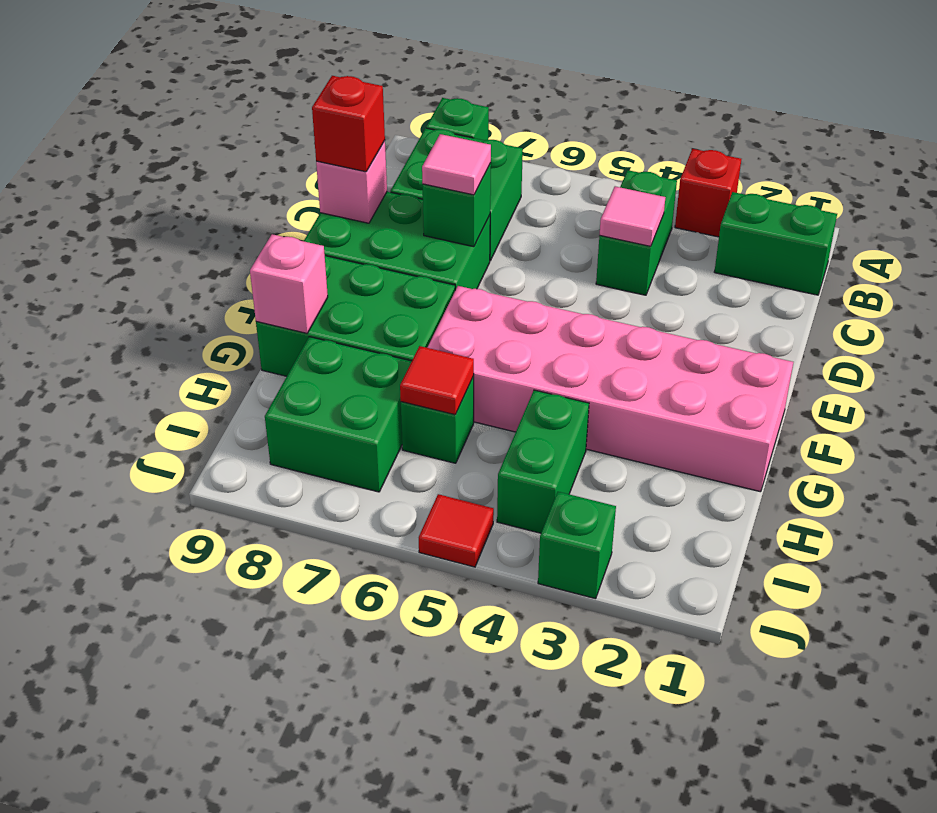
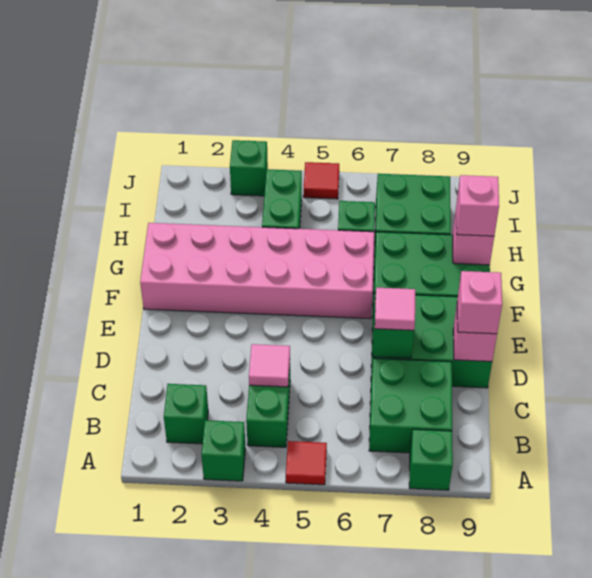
red 1x1 brick [675,149,741,237] -> green 1x1 brick [201,420,245,481]
green 1x2 brick [714,192,837,295] -> green 1x1 brick [164,384,208,444]
red 1x1 brick [312,76,385,172] -> pink 1x1 brick [457,271,502,334]
none -> pink 1x1 brick [456,175,499,236]
red 1x1 tile [400,346,474,415] -> red 1x1 tile moved to [286,441,327,485]

